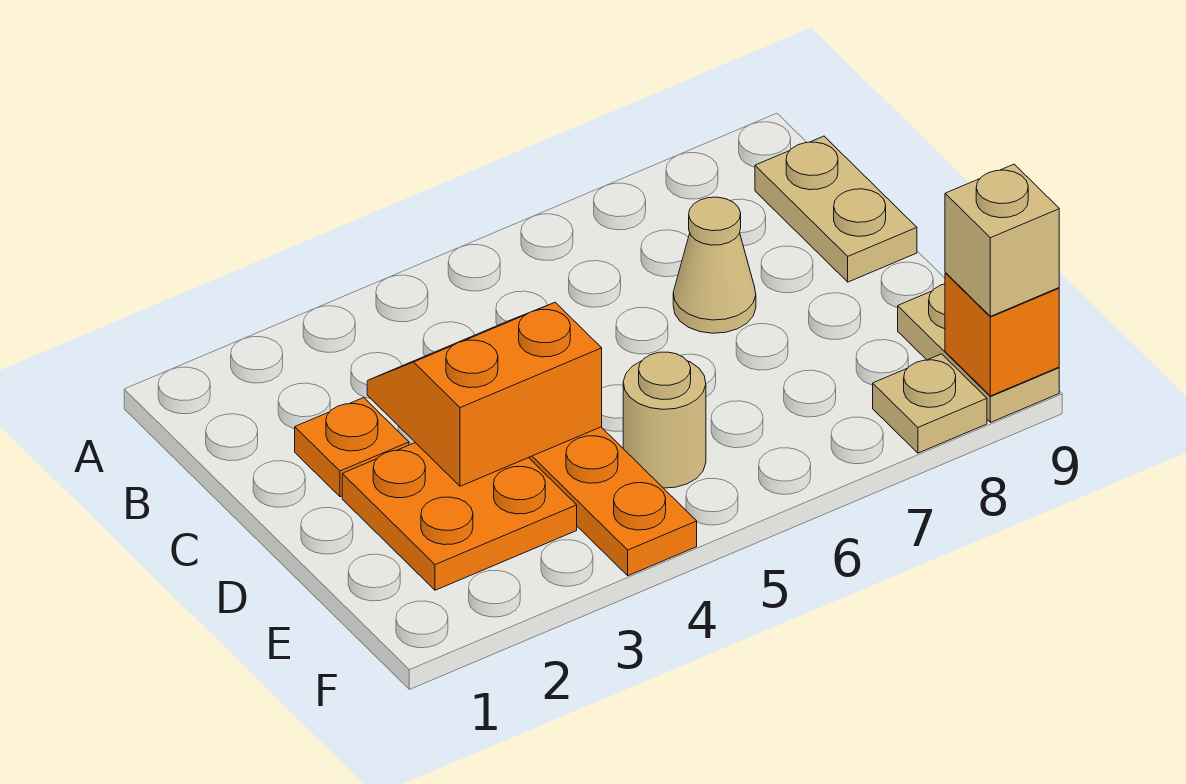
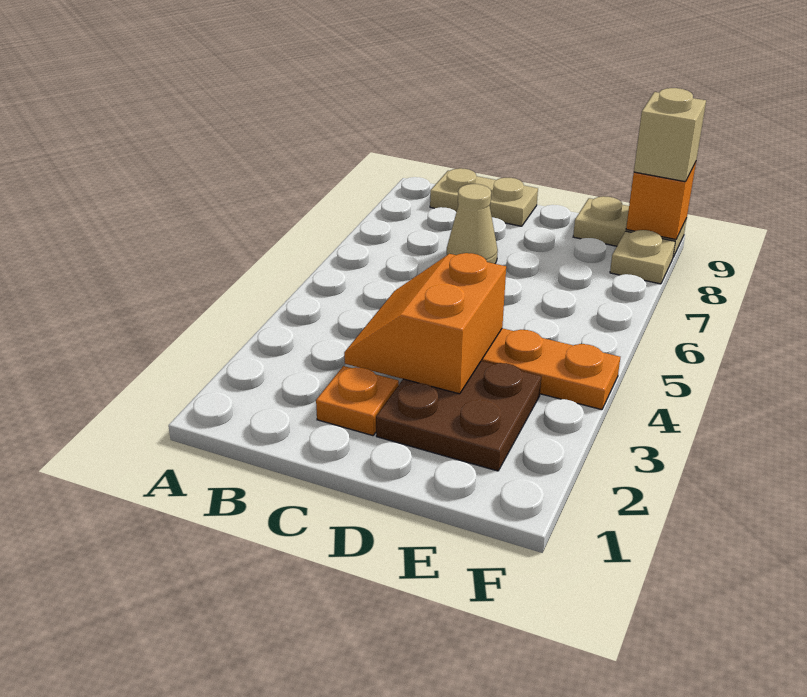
orange 2x2 plate [342,443,577,590] -> brown 2x2 plate [376,361,541,471]
tan 1x1 round brick [623,352,706,488] -> none

